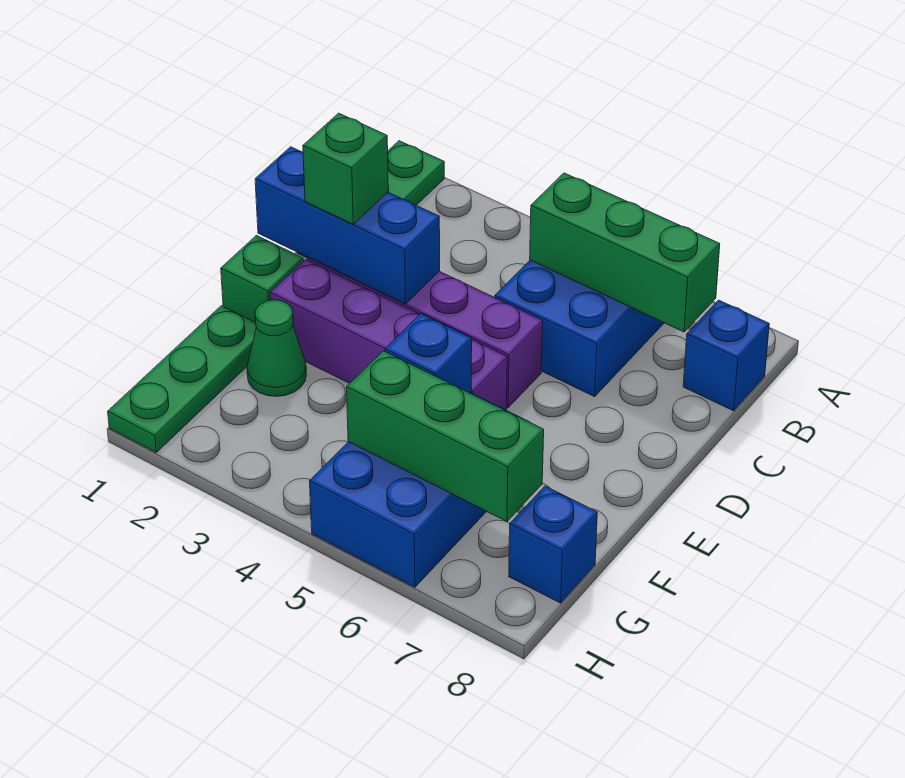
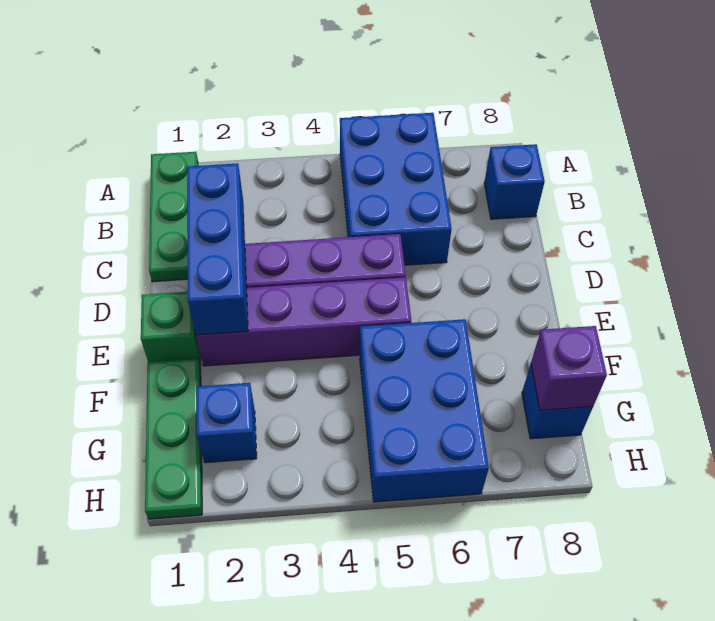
green 1x3 brick [530,173,720,332] -> none
blue 1x3 brick [255,147,440,304] -> blue 1x3 brick turned to [187,163,248,335]
green 1x1 brick [303,113,388,224] -> none
green 1x1 cone [247,300,307,396] -> none
blue 1x1 brick [385,314,472,393] -> blue 1x1 brick moved to [196,383,257,463]
green 1x3 brick [347,351,544,521] -> none
none -> purple 1x1 brick [531,326,607,410]

